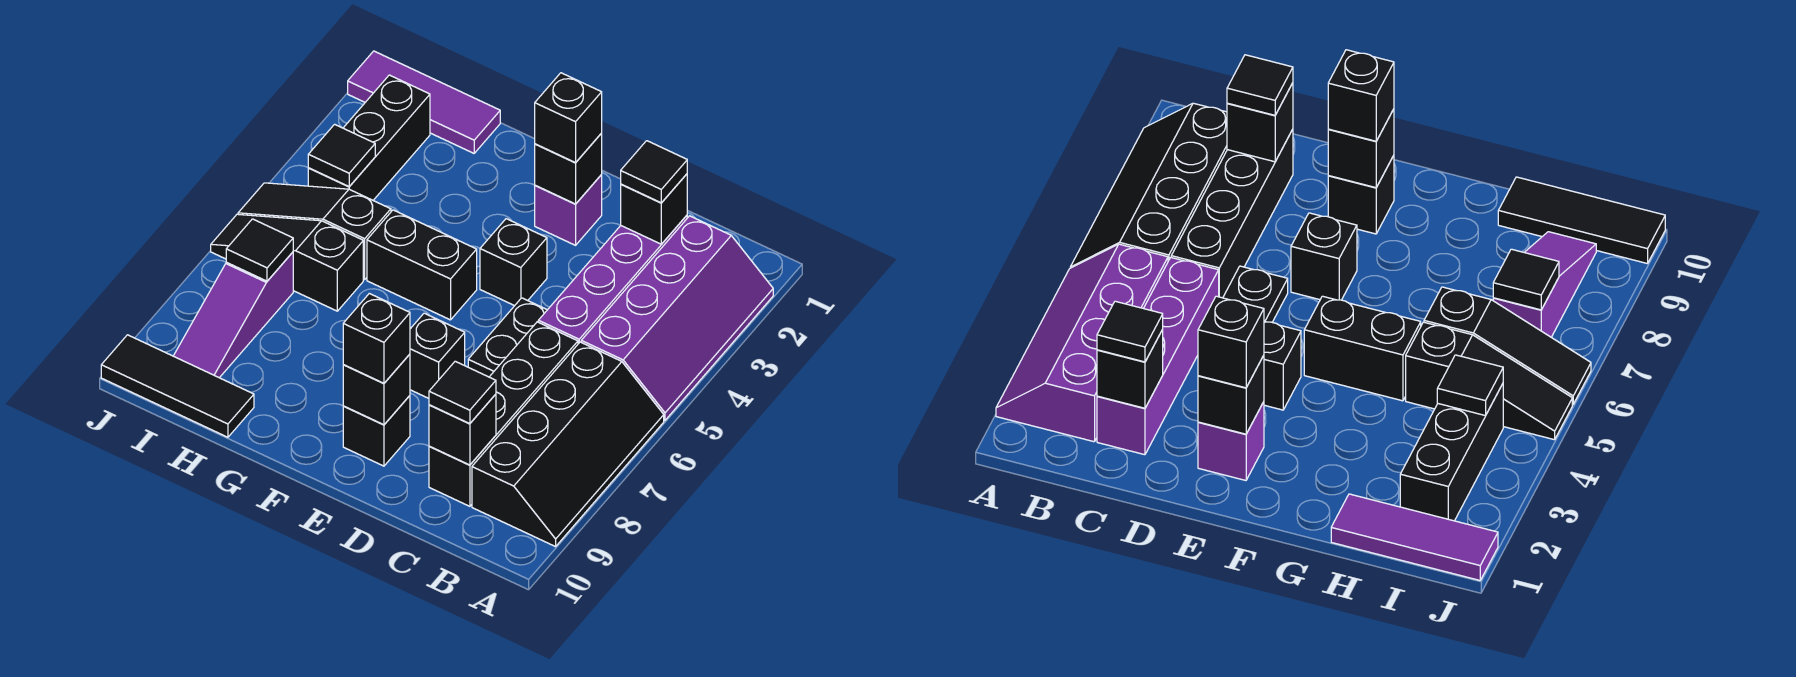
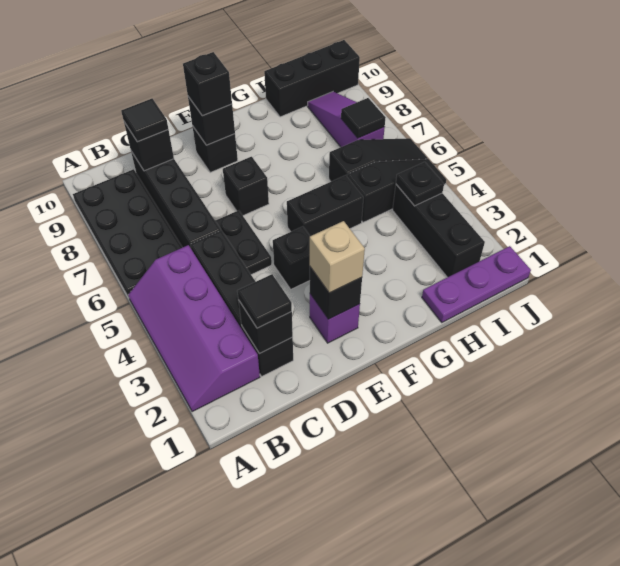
black 2x4 slope [472,342,664,547] -> black 2x4 plate [73,169,183,297]
purple 1x4 brick [538,215,687,344] -> black 1x4 brick [190,230,293,376]
black 1x1 brick [535,73,602,163] -> tan 1x1 brick [310,221,365,293]
purple 1x3 tile [348,51,500,153] -> purple 1x3 plate [422,246,531,322]
black 1x3 tile [101,335,254,437] -> black 1x3 brick [264,40,360,117]
black 1x1 tile [308,124,375,186] -> black 1x1 plate [396,162,444,206]

